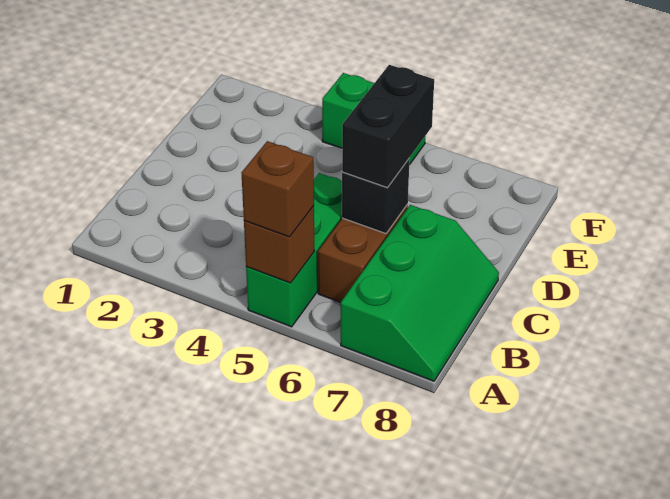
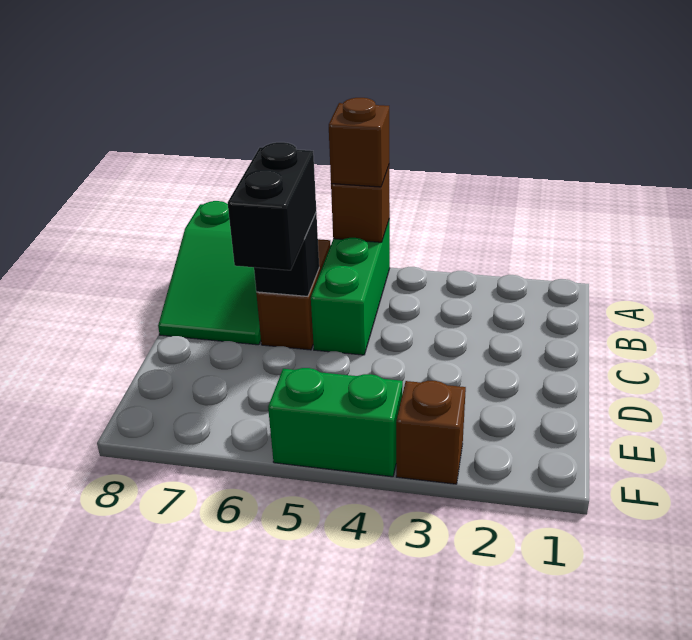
green 2x3 slope [341,205,499,381] -> green 2x3 slope turned to [158,201,261,345]
none -> brown 1x1 brick [396,381,466,484]

